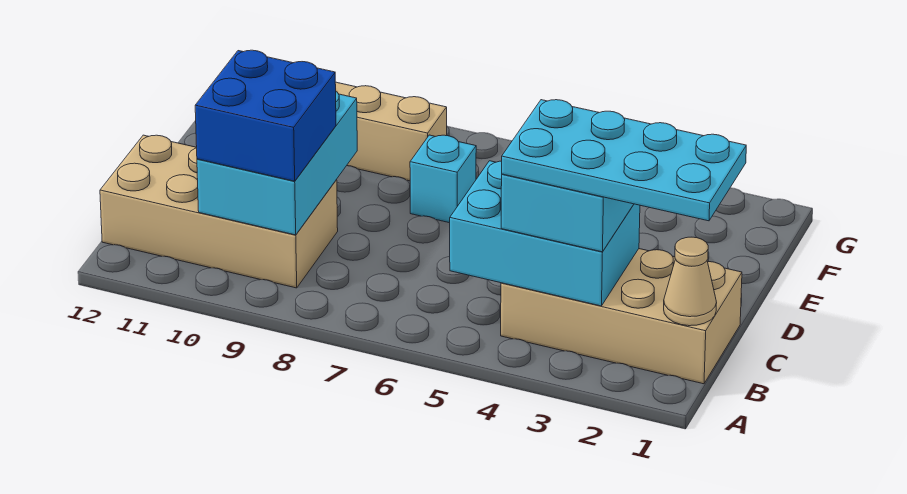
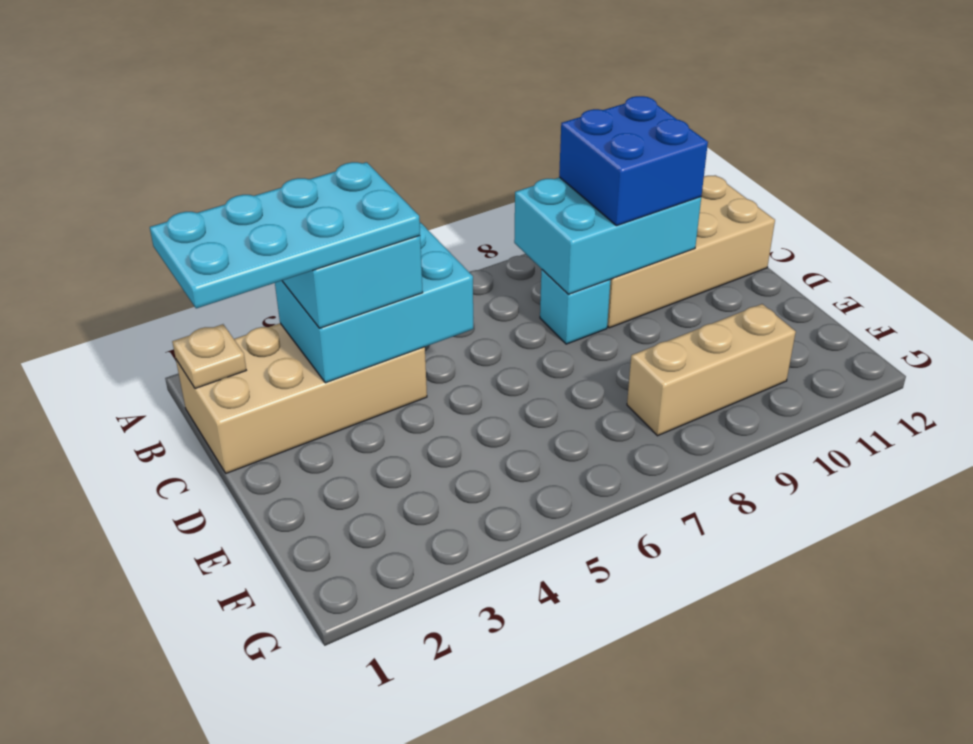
tan 1x1 cone [664,237,717,326] -> tan 1x1 plate [172,324,246,389]
cyan 2x3 brick [197,92,357,235] -> cyan 2x3 brick turned to [514,177,701,294]
cyan 1x1 brick [410,135,476,223] -> cyan 1x1 brick moved to [540,270,610,344]

